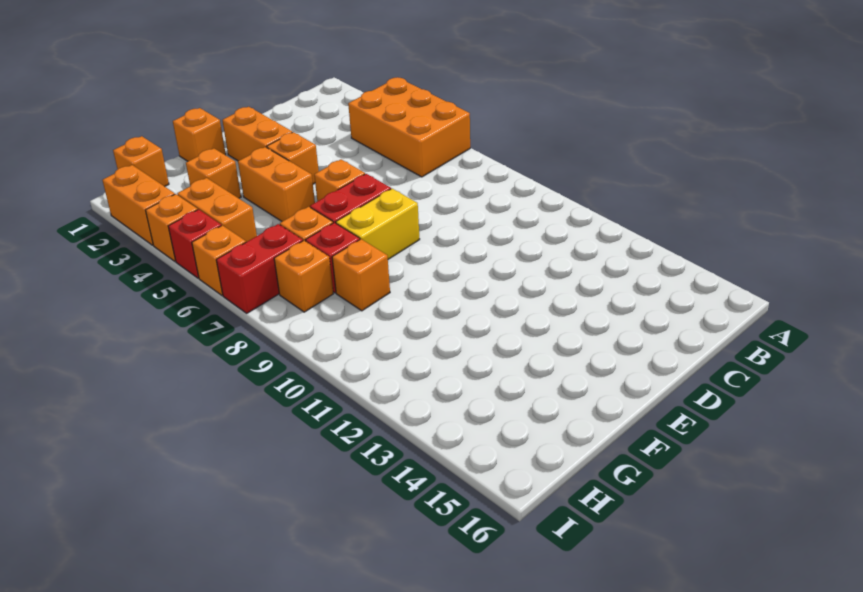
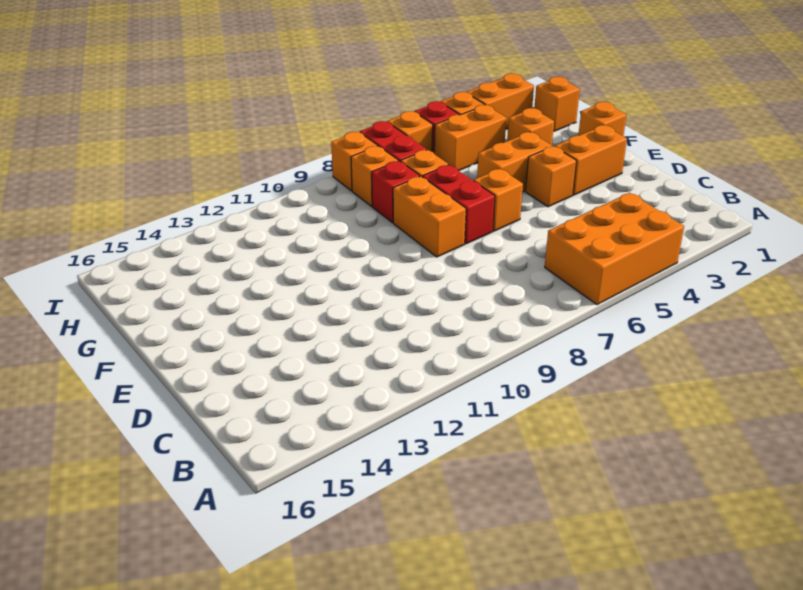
yellow 1x2 brick [336,189,420,259] -> orange 1x2 brick [393,176,466,257]
orange 1x1 brick [332,239,390,311] -> orange 1x1 brick moved to [331,132,378,191]

